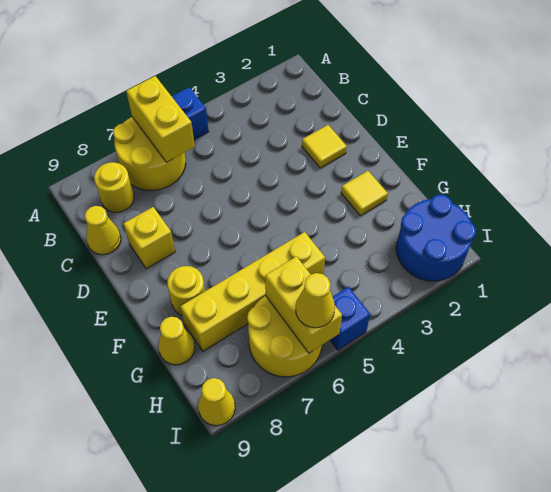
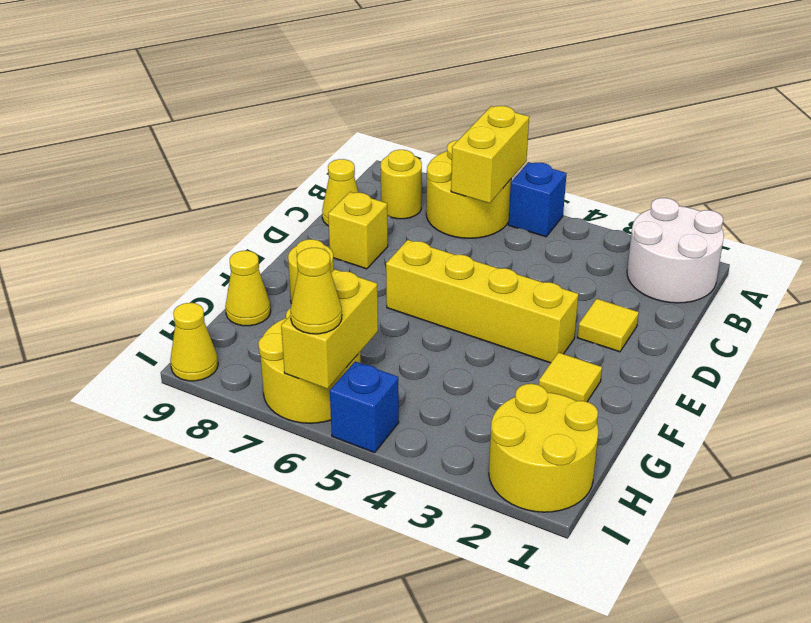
none -> white 2x2 round brick [627,198,724,303]
yellow 1x4 brick [180,232,325,351] -> yellow 1x4 brick moved to [386,240,579,363]
blue 2x2 round brick [396,194,476,281] -> yellow 2x2 round brick [489,384,598,512]

